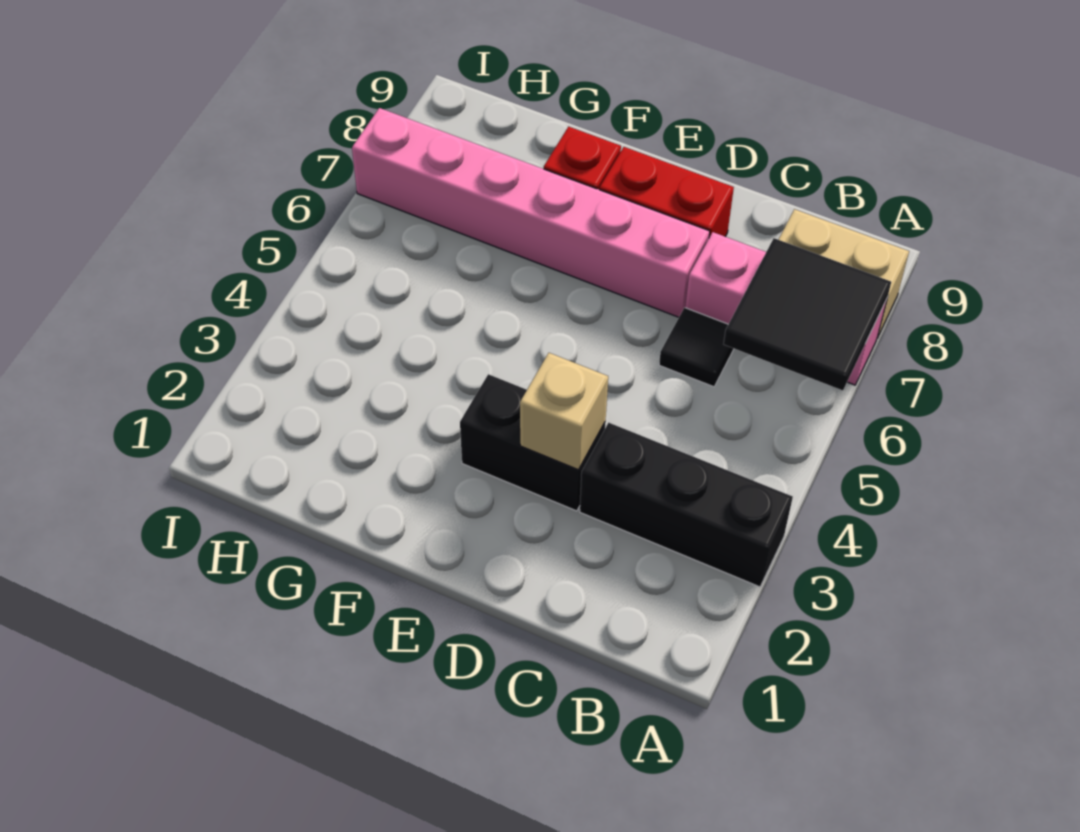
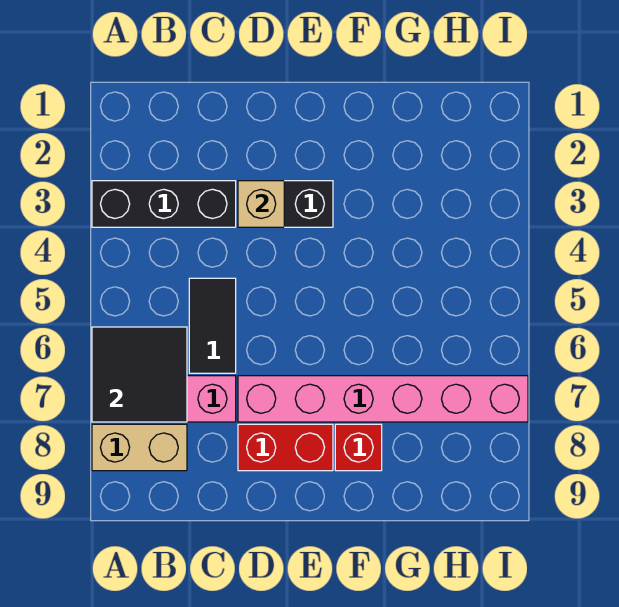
black 1x1 tile [659,308,734,387] -> black 1x2 tile [189,278,236,373]

